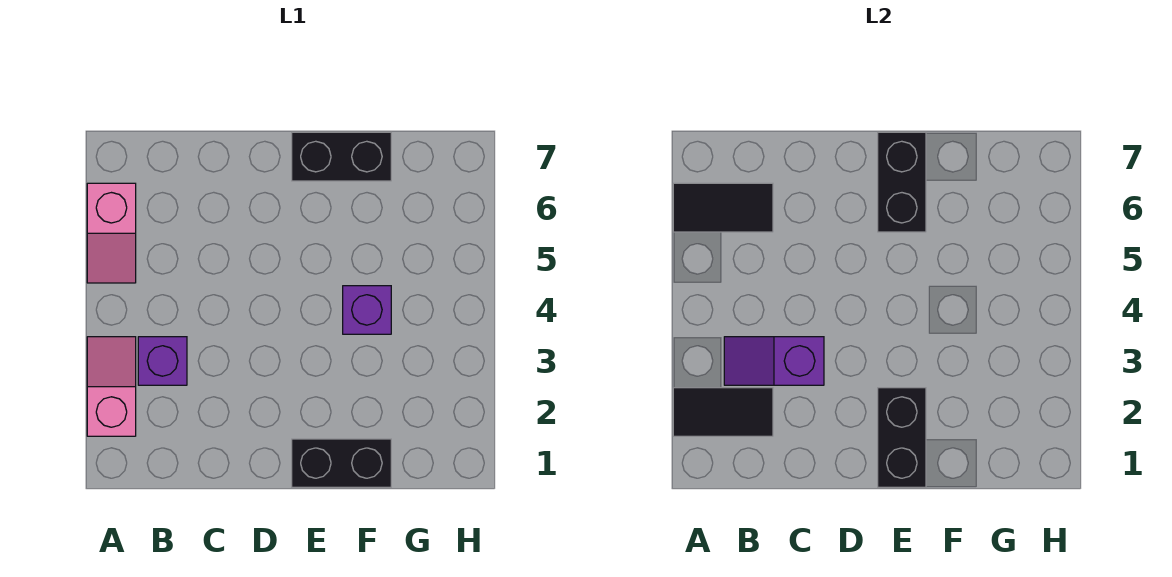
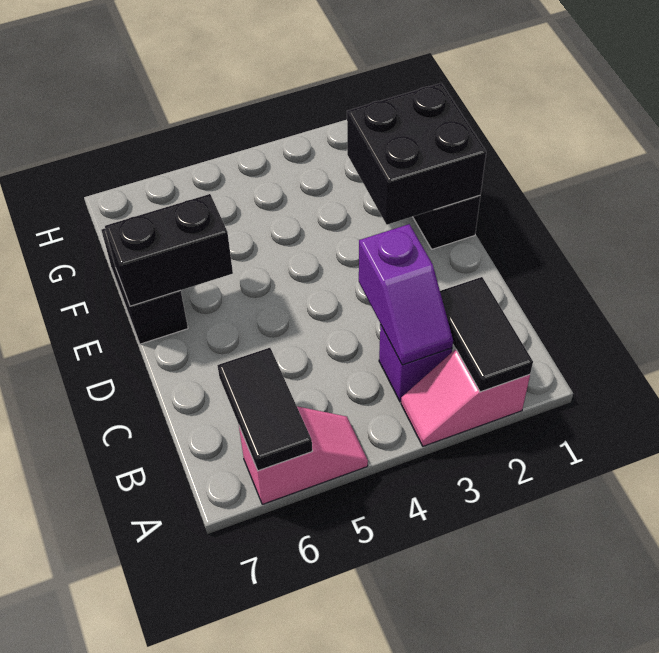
black 1x2 brick [878,388,926,487] -> black 2x2 brick [347,83,486,225]
purple 1x1 brick [343,286,391,334] -> none

